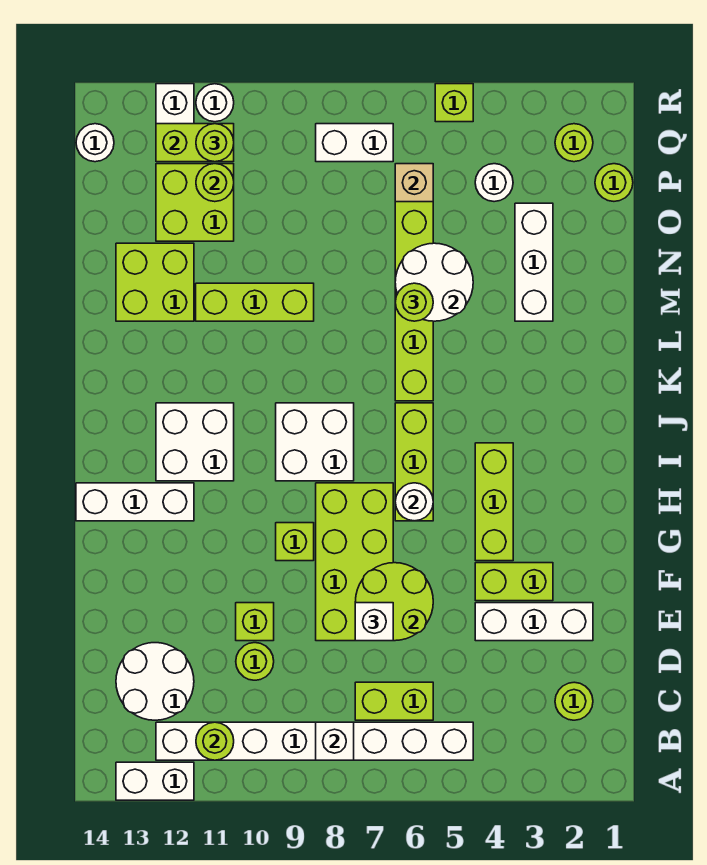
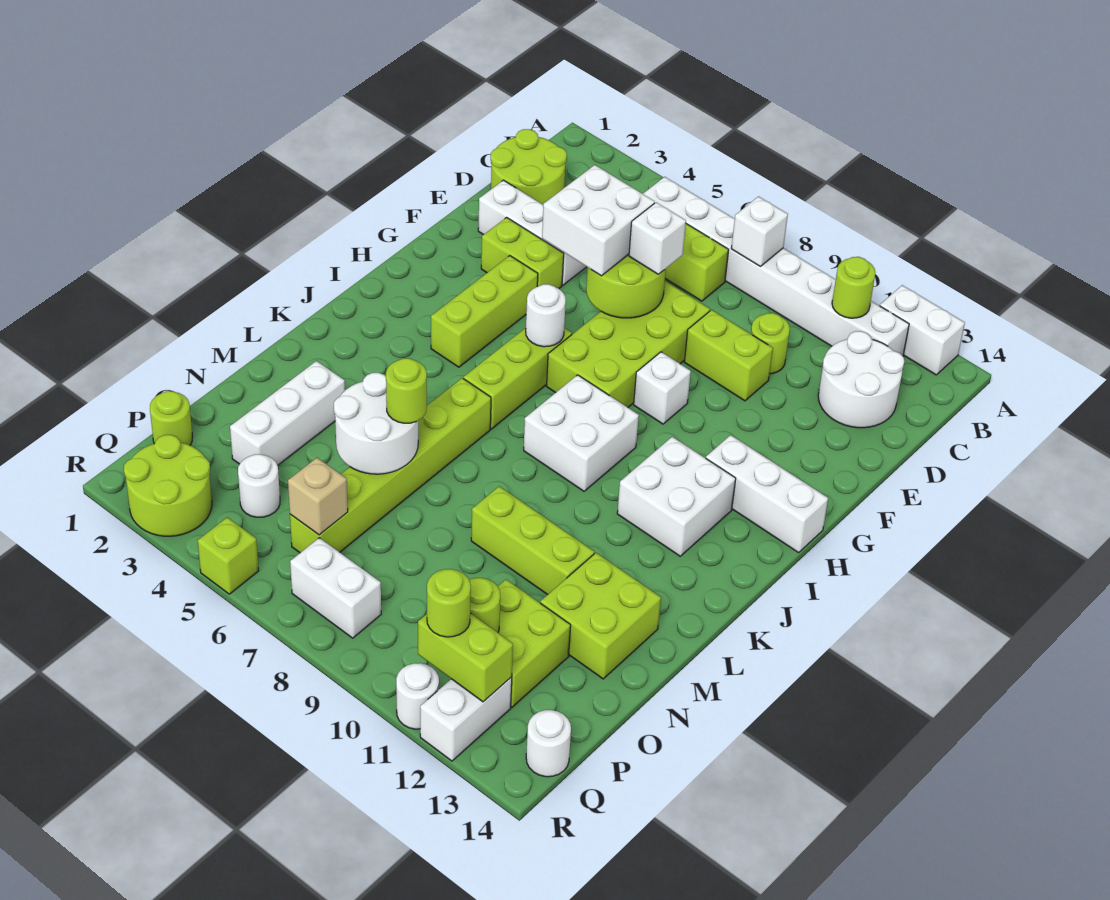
lime 1x1 round brick [555,682,593,720] -> lime 2x2 round brick [491,129,567,205]
none -> white 2x2 brick [542,165,655,276]
lime 1x1 brick [236,603,274,641] -> lime 1x2 brick [684,310,773,401]
lime 1x1 brick [276,523,314,561] -> white 1x1 brick [634,352,691,424]
lime 1x1 round brick [555,124,593,162] -> lime 2x2 round brick [124,435,212,536]

